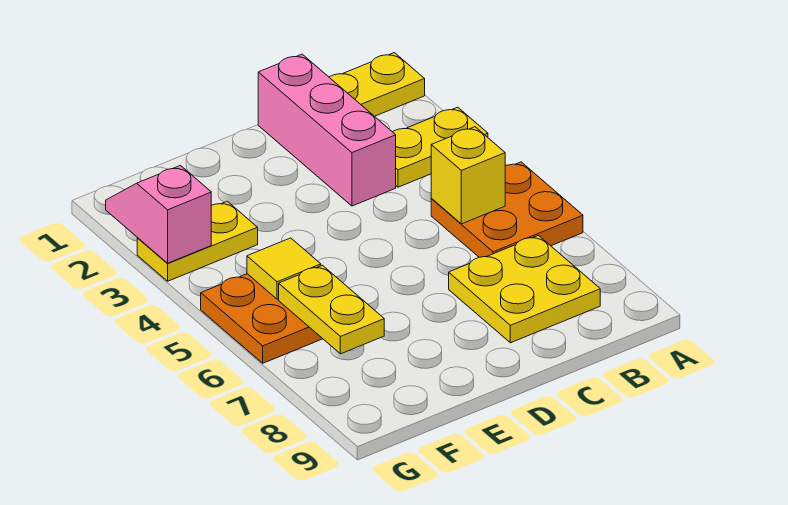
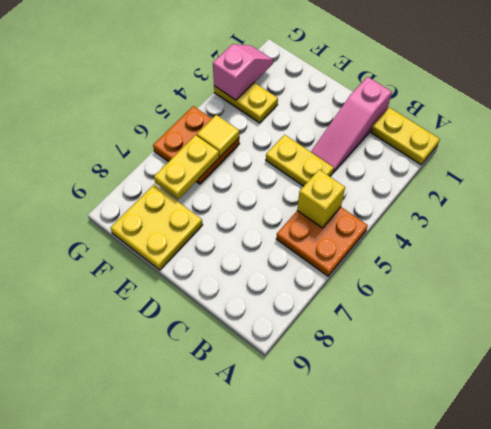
yellow 1x2 plate [393,107,488,187] -> yellow 1x2 plate moved to [266,135,334,186]
yellow 2x2 plate [449,236,600,343] -> yellow 2x2 plate moved to [110,184,203,270]
pink 1x3 brick [258,54,396,206] -> pink 1x3 slope [311,77,392,173]

